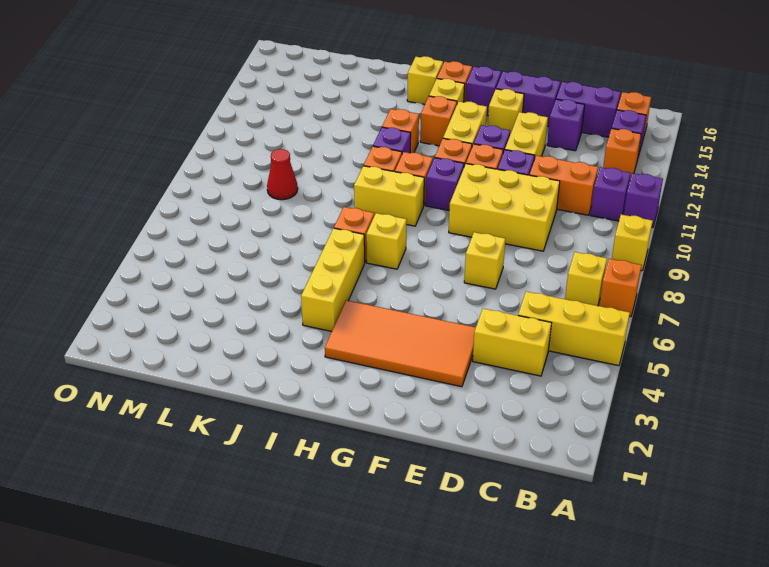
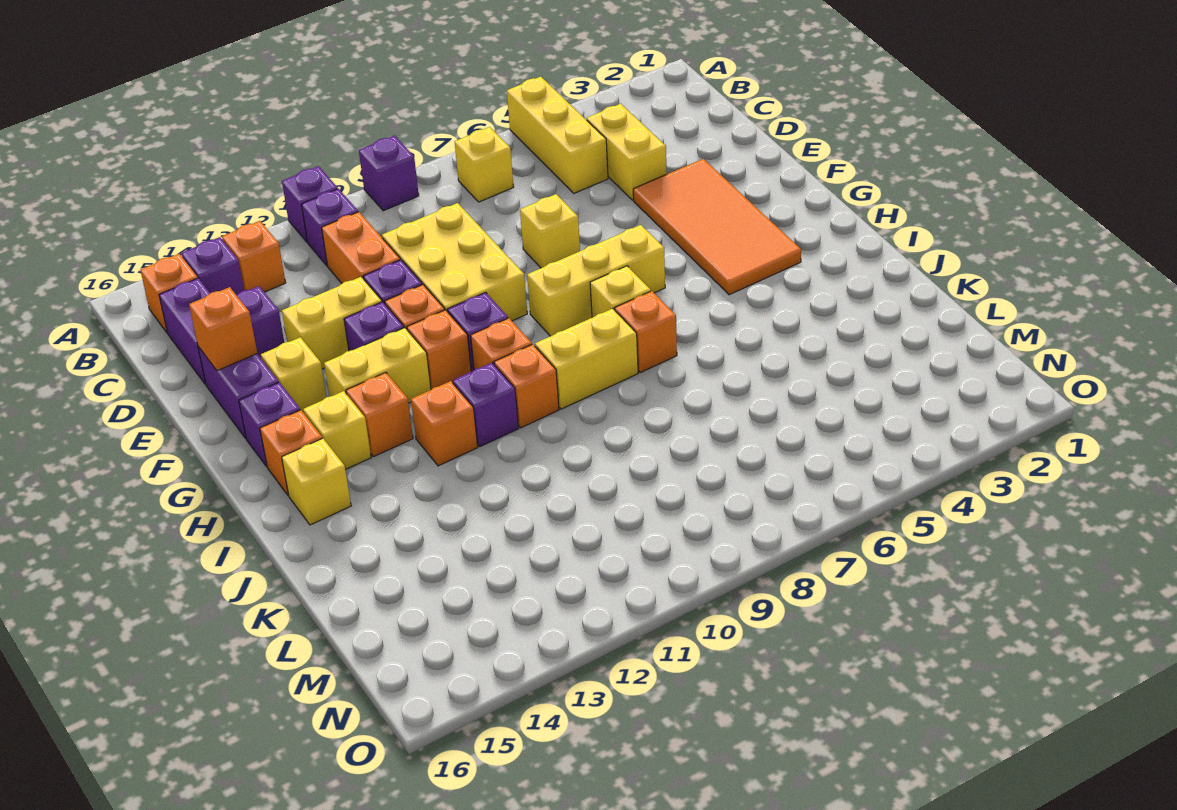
orange 1x1 brick [599,259,642,317] -> orange 1x1 brick moved to [189,287,257,371]
yellow 1x1 brick [612,214,653,271] -> purple 1x1 brick [359,136,419,211]
yellow 1x2 brick [354,166,424,226] -> yellow 1x2 brick turned to [535,308,638,409]
yellow 1x3 brick [301,228,365,331] -> yellow 1x3 brick moved to [527,225,665,336]
red 1x1 cone [267,149,298,200] -> none

